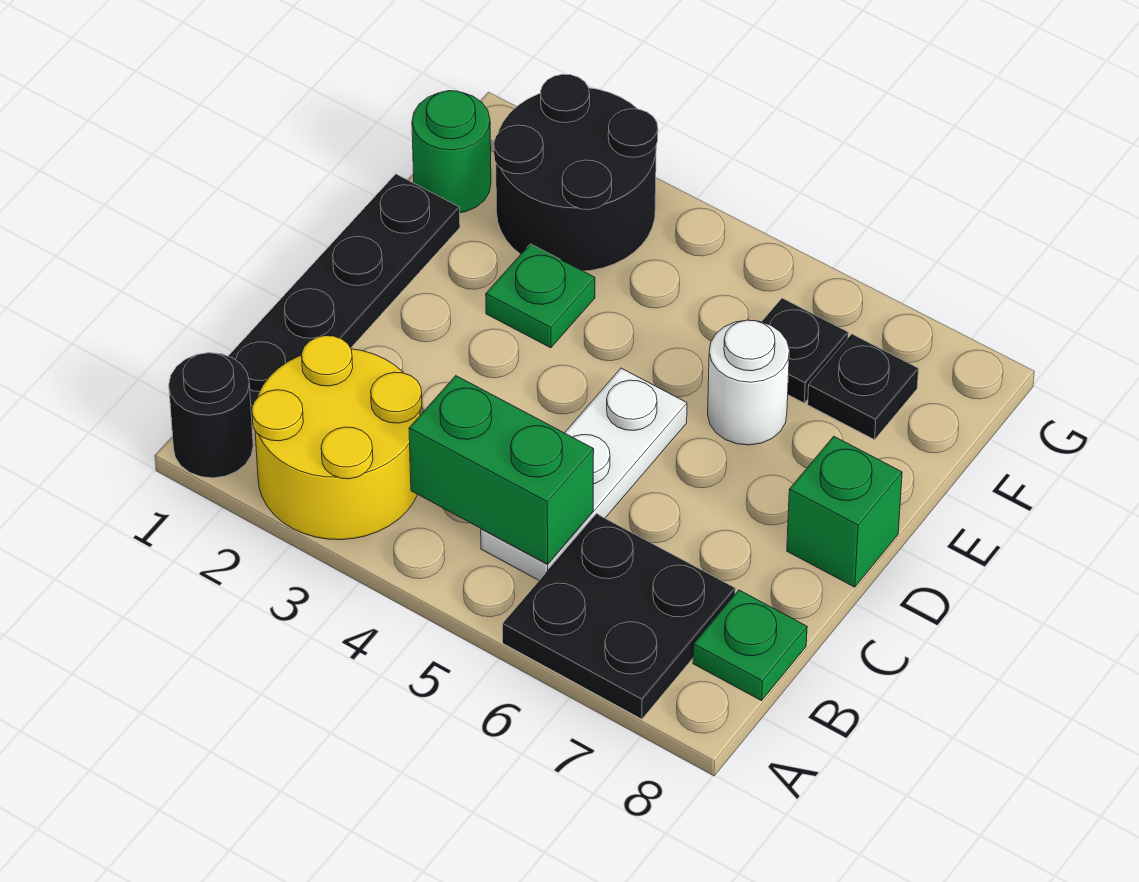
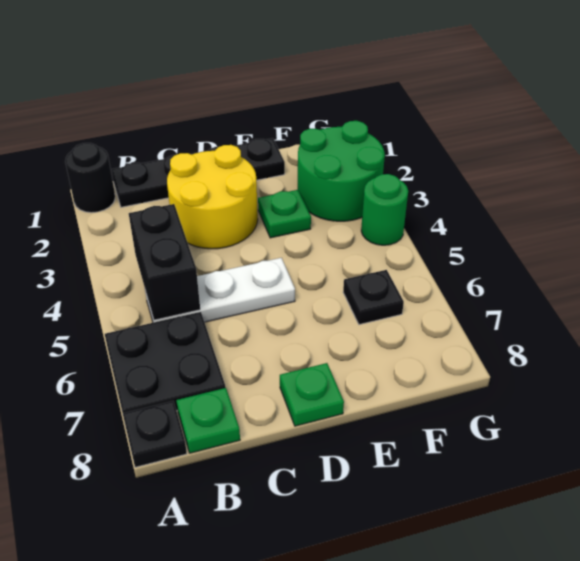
yellow 2x2 round brick [252,336,422,540] -> yellow 2x2 round brick moved to [167,145,258,249]
green 1x2 brick [409,376,594,564] -> black 1x2 brick [129,204,200,320]
green 1x1 brick [787,436,902,587] -> green 1x1 plate [280,363,344,426]
white 1x1 round brick [708,320,789,445] -> none
green 1x1 round brick [412,91,491,213] -> green 1x1 round brick moved to [361,174,408,245]
black 2x2 round brick [494,74,658,271] -> green 2x2 round brick [298,121,385,221]
black 1x1 plate [808,334,919,440] -> black 1x1 plate moved to [123,401,187,467]

